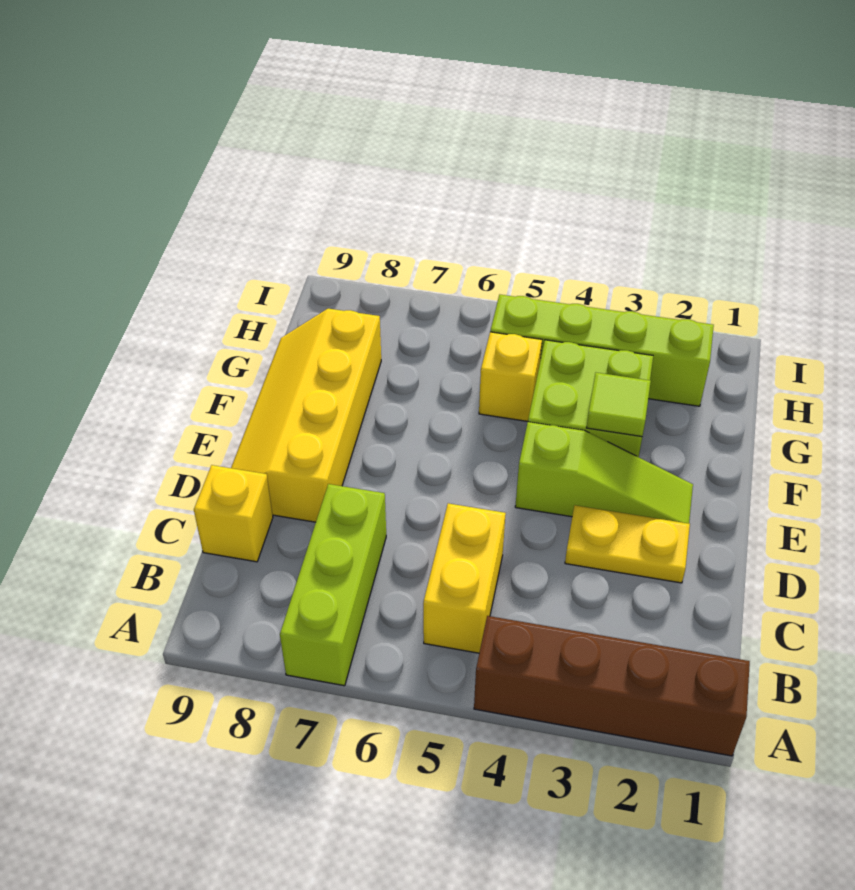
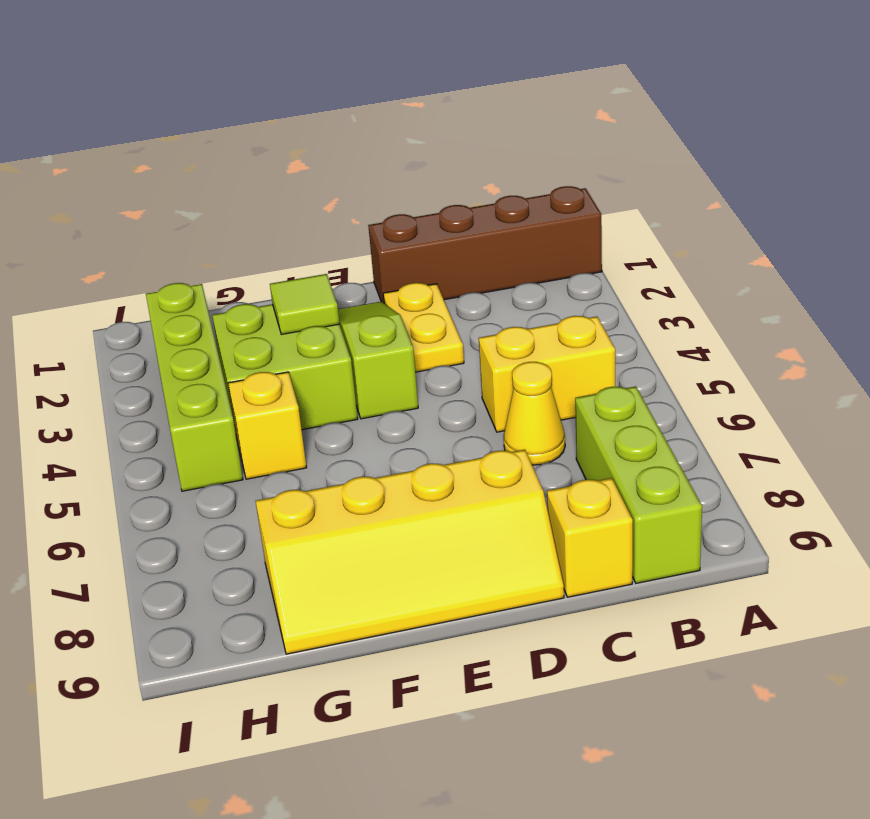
brown 1x4 brick [474,616,750,756] -> brown 1x4 brick turned to [368,186,602,303]
lime 1x3 brick [280,484,386,686] -> lime 1x3 brick turned to [575,386,702,583]
none -> yellow 1x1 cone [504,362,565,465]

